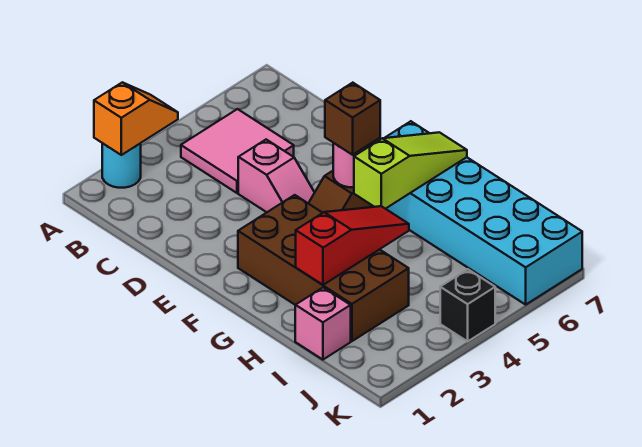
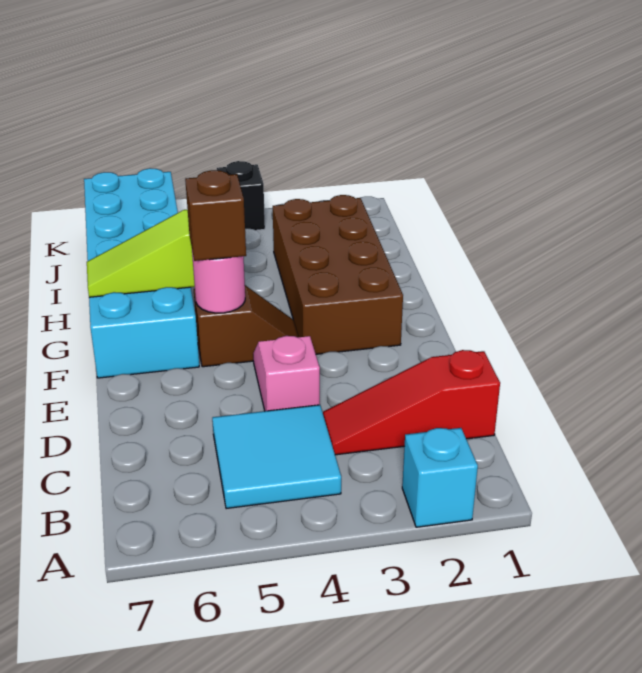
cyan 1x1 round brick [102,143,141,188] -> cyan 1x1 brick [402,428,478,527]
orange 1x2 slope [94,82,178,155] -> none
pink 2x2 tile [181,109,294,193] -> cyan 2x2 tile [212,405,341,509]
red 1x3 slope [296,206,409,285] -> red 1x3 slope moved to [323,350,500,455]
pink 1x1 brick [295,288,351,360] -> none

